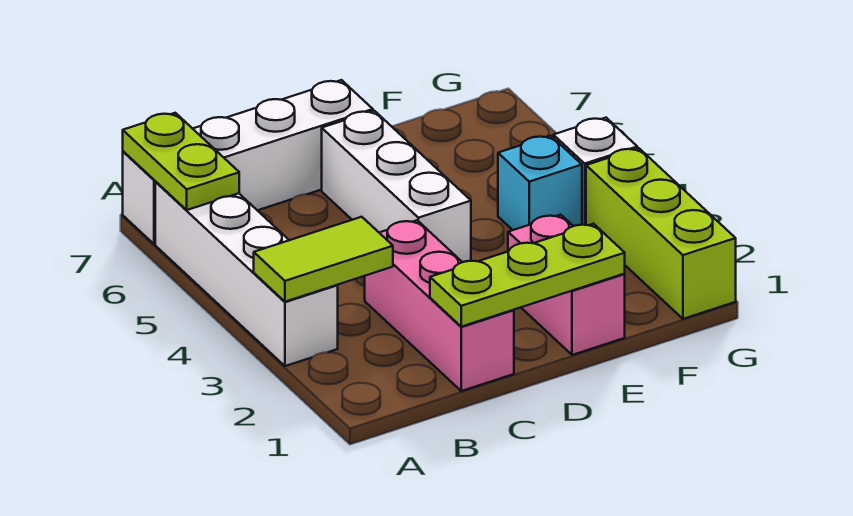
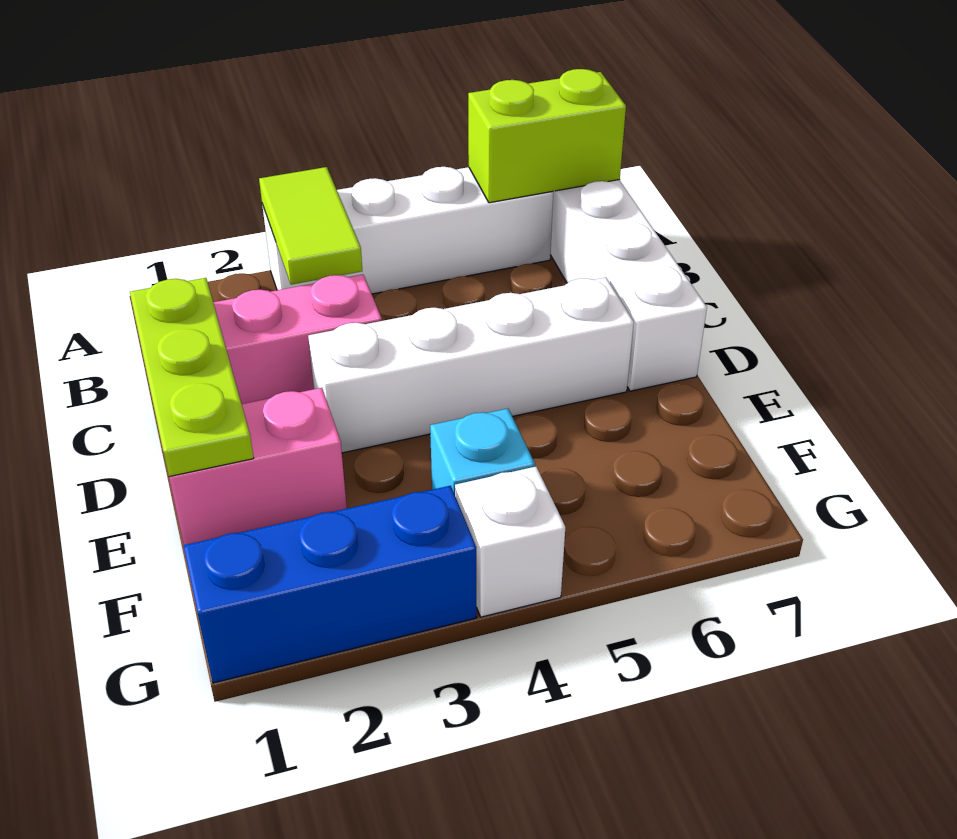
lime 1x2 plate [123,113,239,210] -> lime 1x2 brick [468,69,626,203]
white 1x3 brick [322,111,471,262] -> white 1x4 brick [308,277,634,453]
lime 1x3 brick [586,148,736,319] -> blue 1x3 brick [183,486,476,683]

